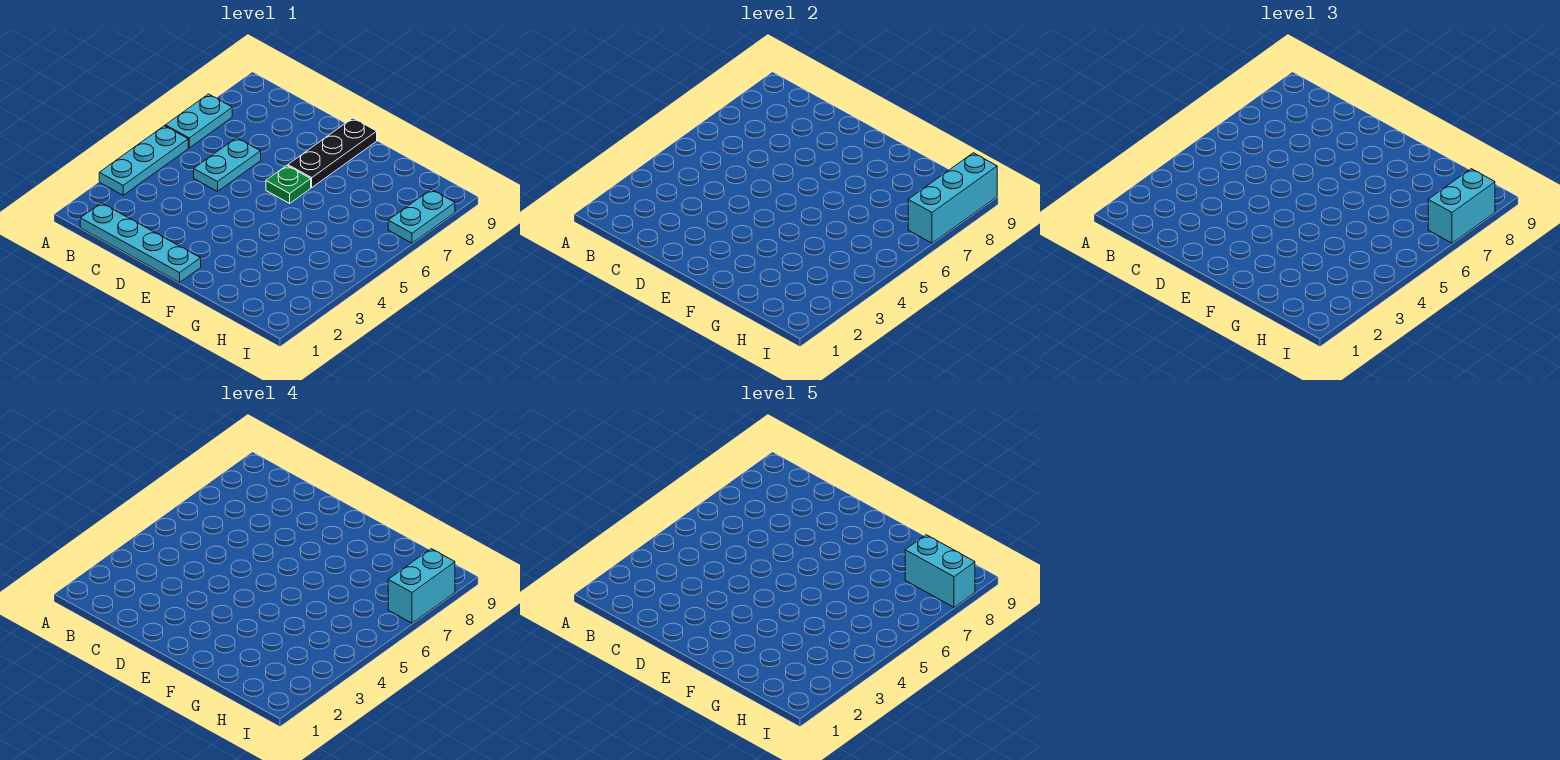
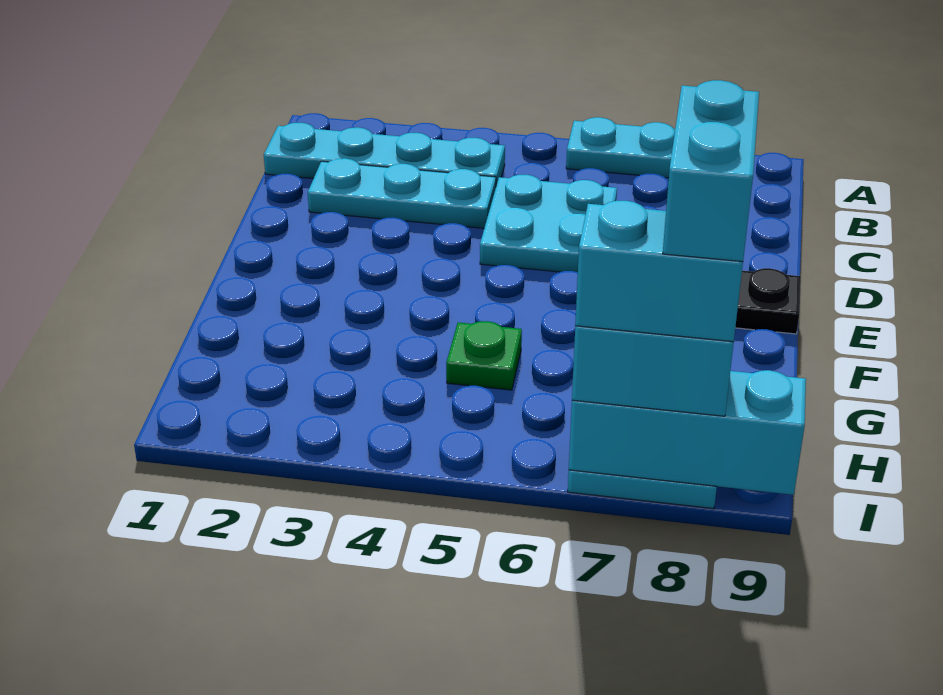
cyan 1x3 plate [99,126,188,195] -> cyan 1x3 plate moved to [308,158,496,228]
cyan 1x4 plate [80,203,201,283] -> cyan 1x4 plate turned to [264,123,505,185]
cyan 1x2 plate [194,138,261,192] -> cyan 2x2 plate [480,175,617,272]
green 1x1 plate [266,166,311,203] -> green 1x1 plate moved to [446,321,522,390]

